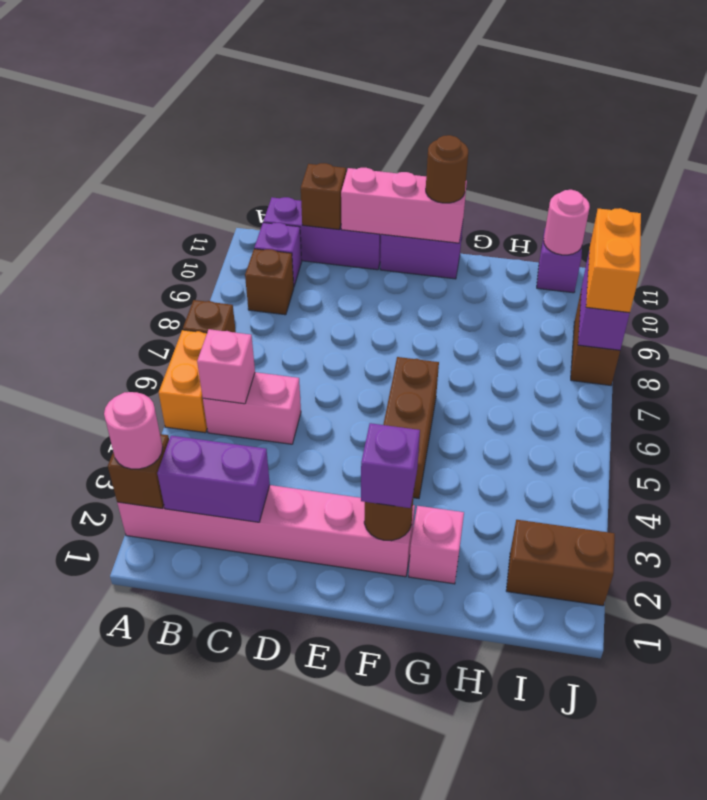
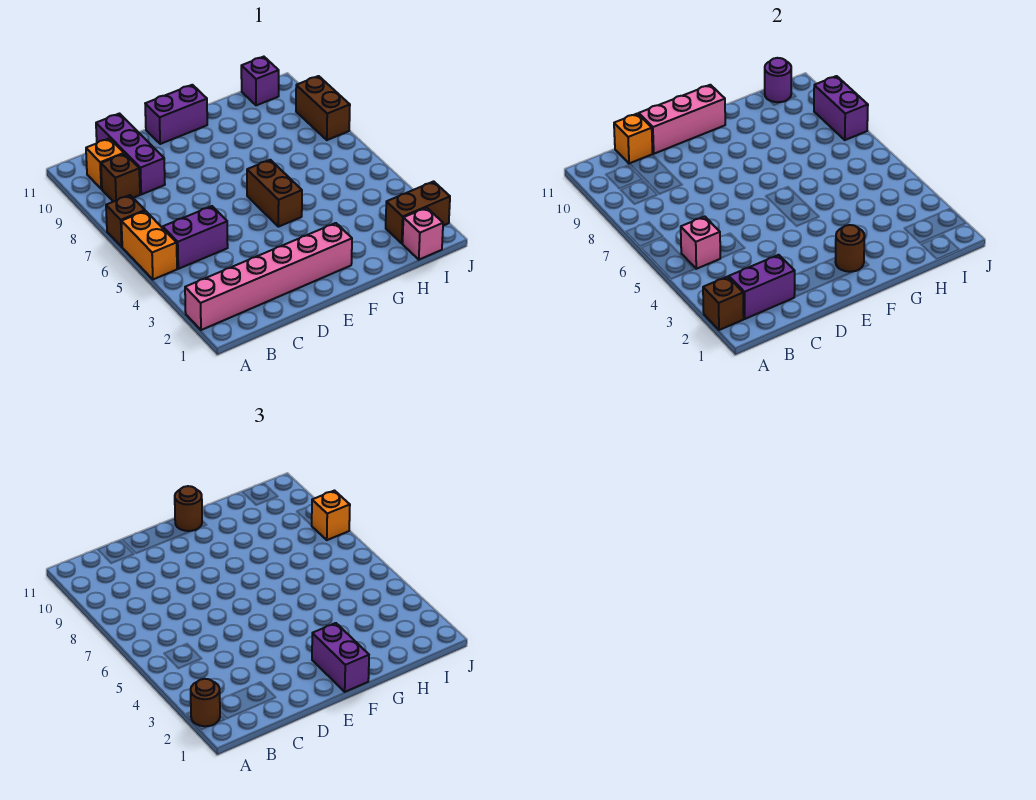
pink 1x1 round brick [104,392,163,469] -> brown 1x1 round brick [191,679,220,726]
pink 1x2 brick [203,372,301,444] -> purple 1x2 brick [163,206,228,269]
purple 1x1 brick [254,223,302,286] -> orange 1x1 brick [86,138,124,189]
purple 1x3 brick [263,197,381,270] -> purple 1x3 brick turned to [96,114,165,194]
brown 1x1 brick [301,163,346,229] -> orange 1x1 brick [614,114,653,164]
purple 1x1 brick [361,423,420,508] -> purple 1x2 brick [312,623,369,692]
brown 1x3 brick [383,357,439,498] -> brown 1x2 brick [247,160,302,227]
pink 1x1 brick [409,506,464,584] -> pink 1x1 brick moved to [403,208,443,260]
pink 1x1 round brick [544,190,590,255] -> purple 1x1 round brick [765,58,791,102]
orange 1x2 brick [586,208,641,313] -> orange 1x1 brick [312,491,350,540]

